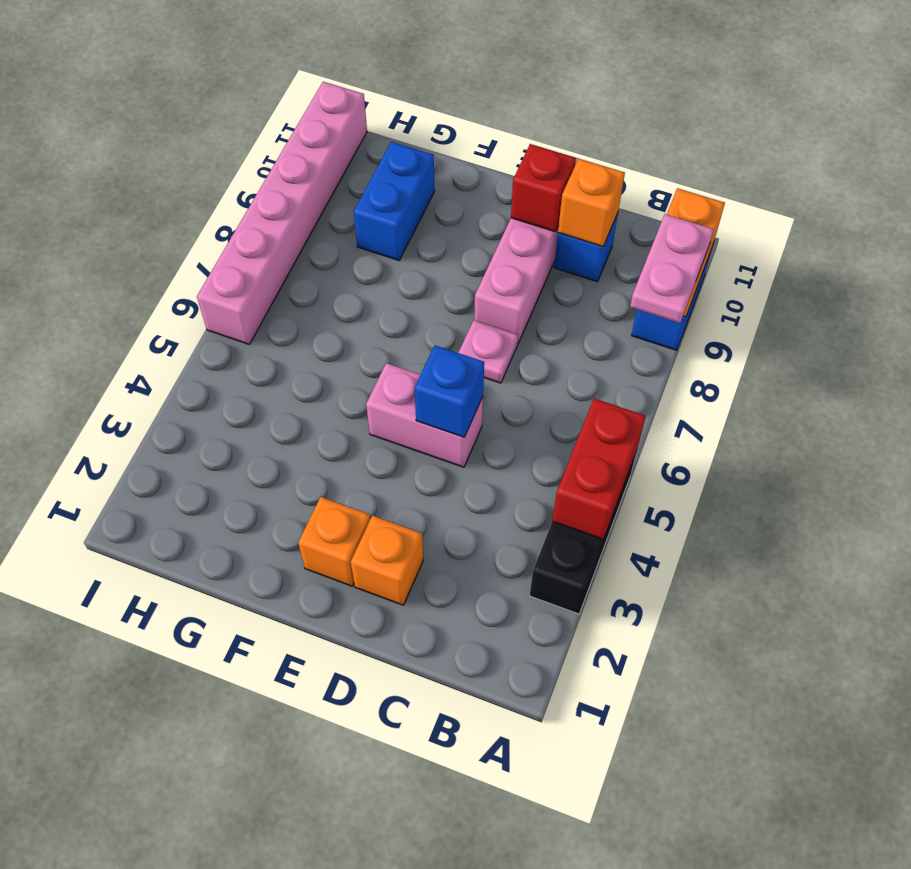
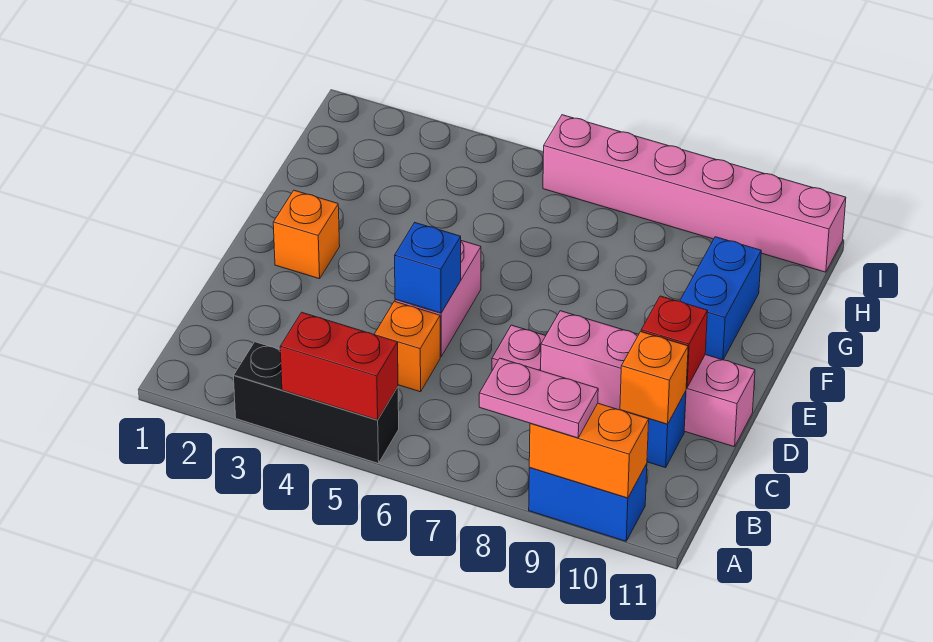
orange 1x1 brick [351,515,424,605] -> orange 1x1 brick moved to [374,301,440,392]
blue 1x2 brick [354,142,435,260] -> blue 1x2 brick turned to [680,237,761,360]

